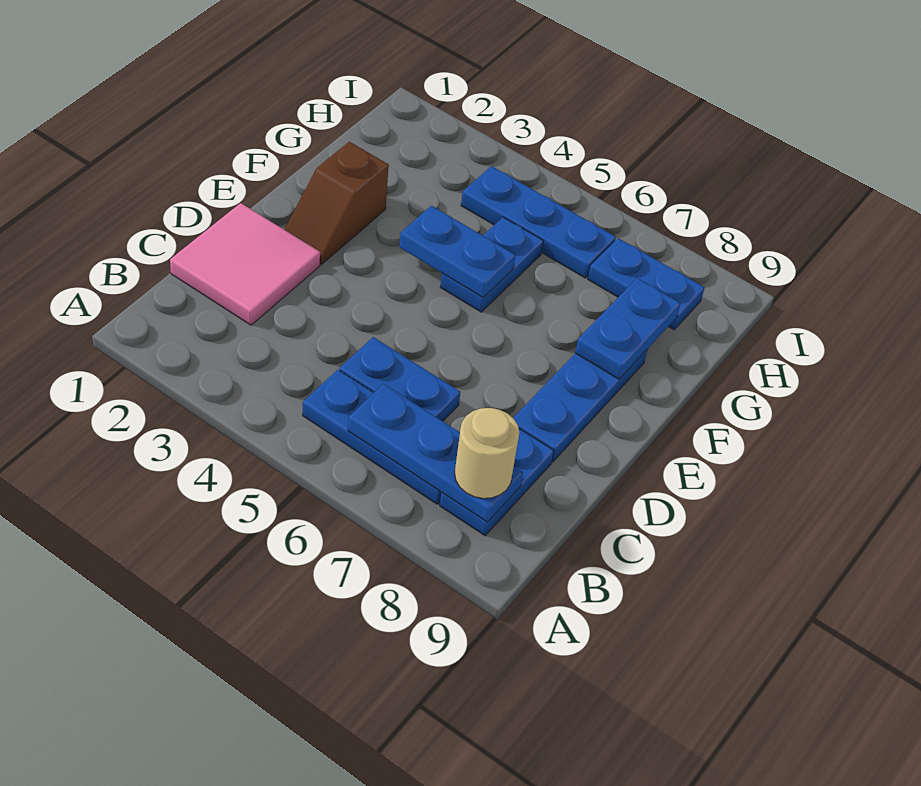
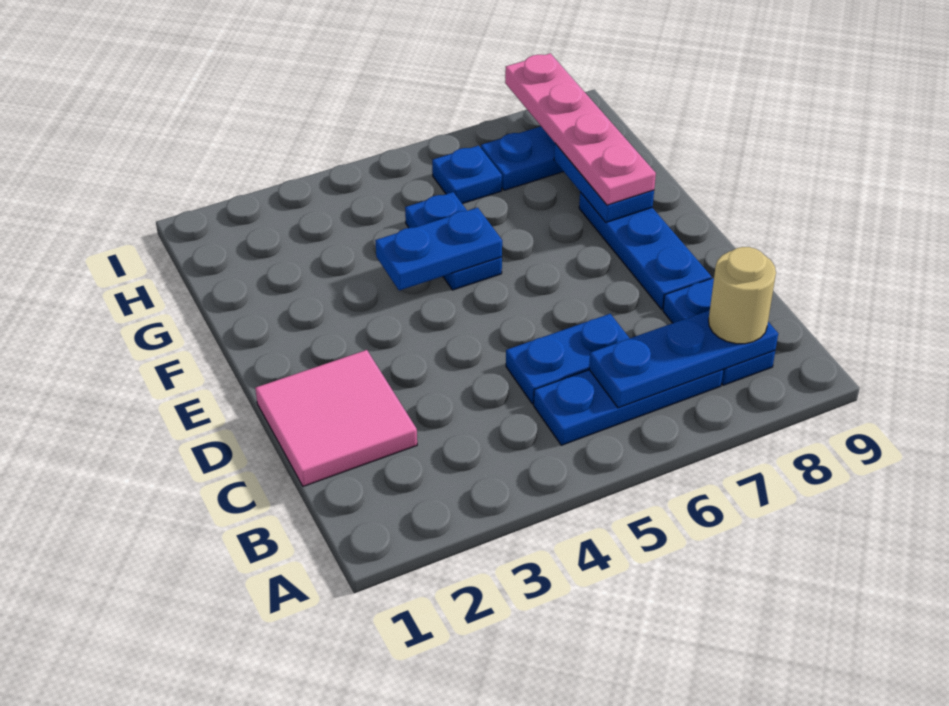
brown 1x2 slope [284,142,389,265] -> none
none -> pink 1x4 plate [505,53,656,205]
blue 1x3 plate [461,166,616,278] -> blue 1x1 plate [432,146,502,204]

